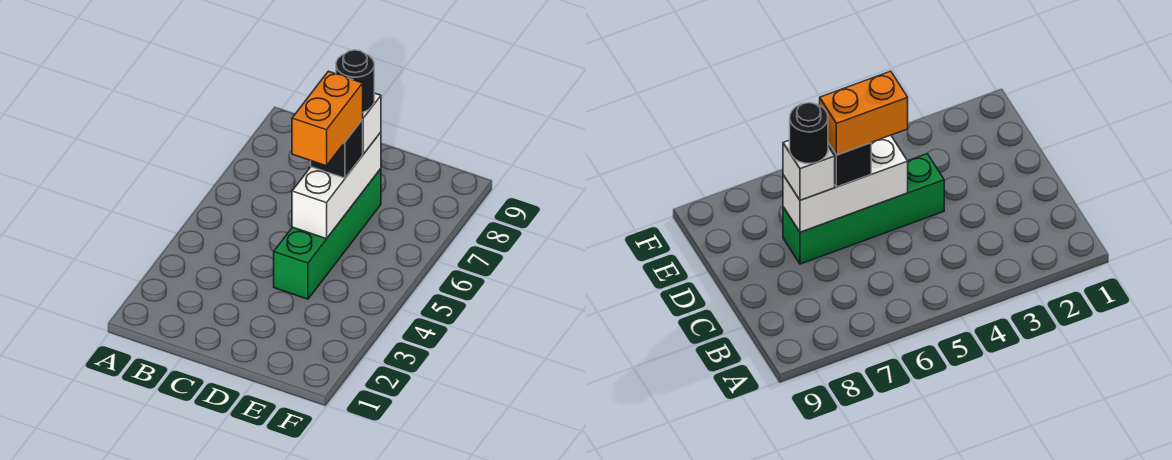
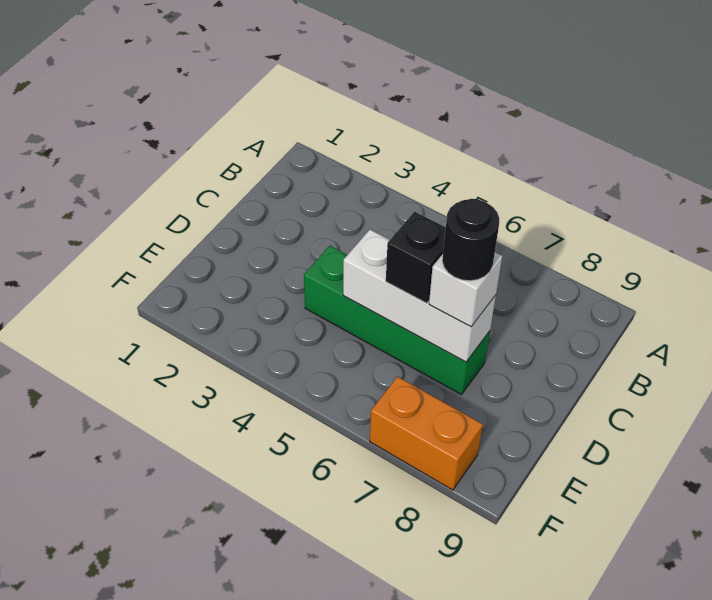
orange 1x2 brick [292,71,363,166] -> orange 1x2 brick moved to [370,377,483,490]

